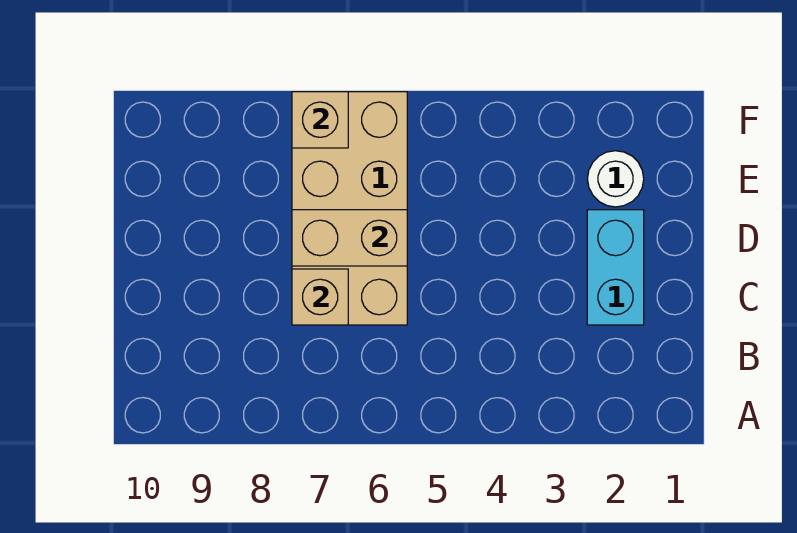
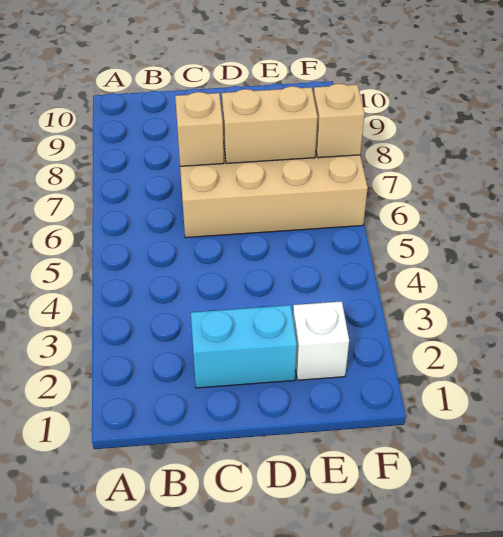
tan 1x2 brick [292,210,407,266] -> tan 1x2 brick turned to [222,86,318,163]
white 1x1 round brick [588,151,644,207] -> white 1x1 brick [293,301,349,380]

